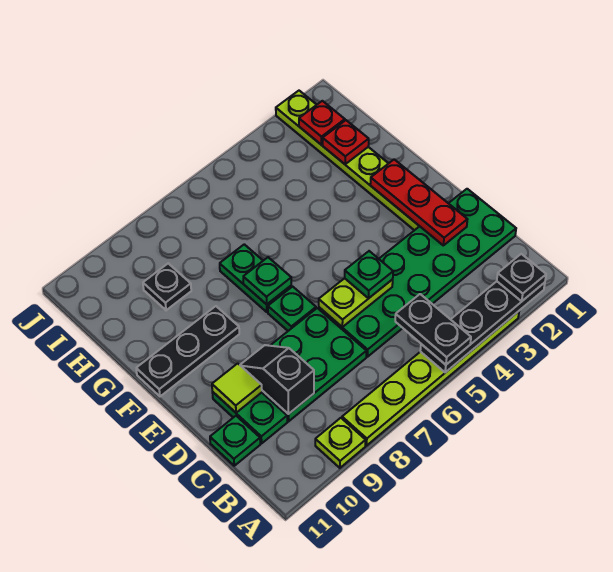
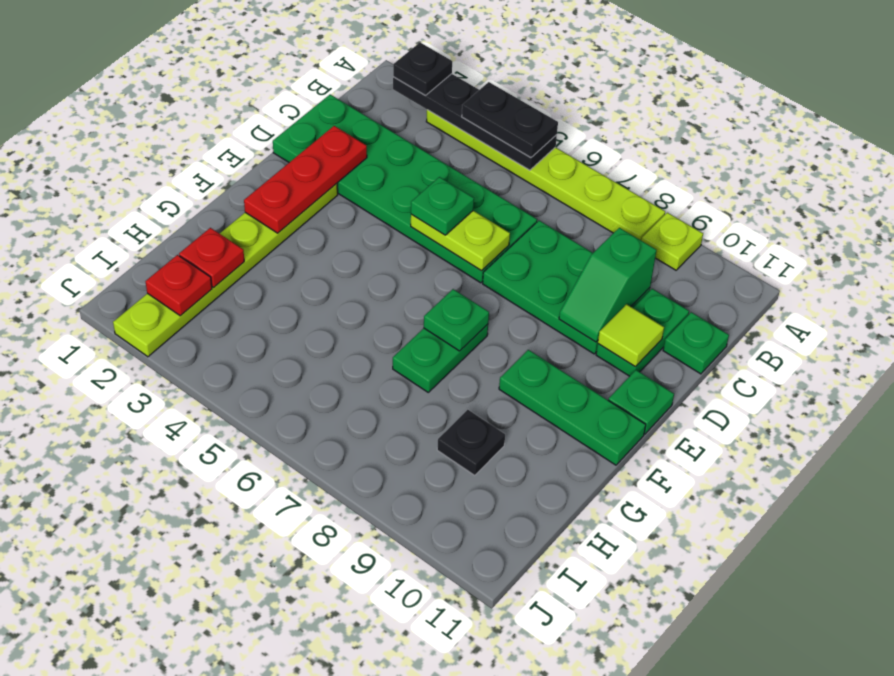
black 1x2 plate [395,294,471,365] -> black 1x2 plate turned to [462,82,558,157]
black 1x2 slope [240,345,314,414] -> green 1x2 slope [559,228,657,342]
green 1x1 plate [268,287,316,331] -> green 1x1 plate moved to [608,370,674,434]
black 1x3 plate [136,306,239,396] -> green 1x3 plate [499,350,646,465]

